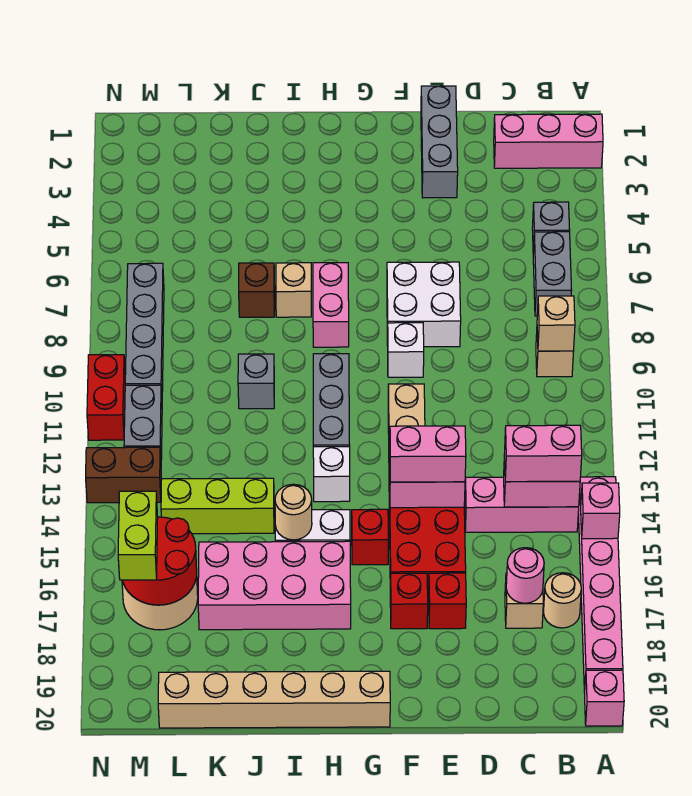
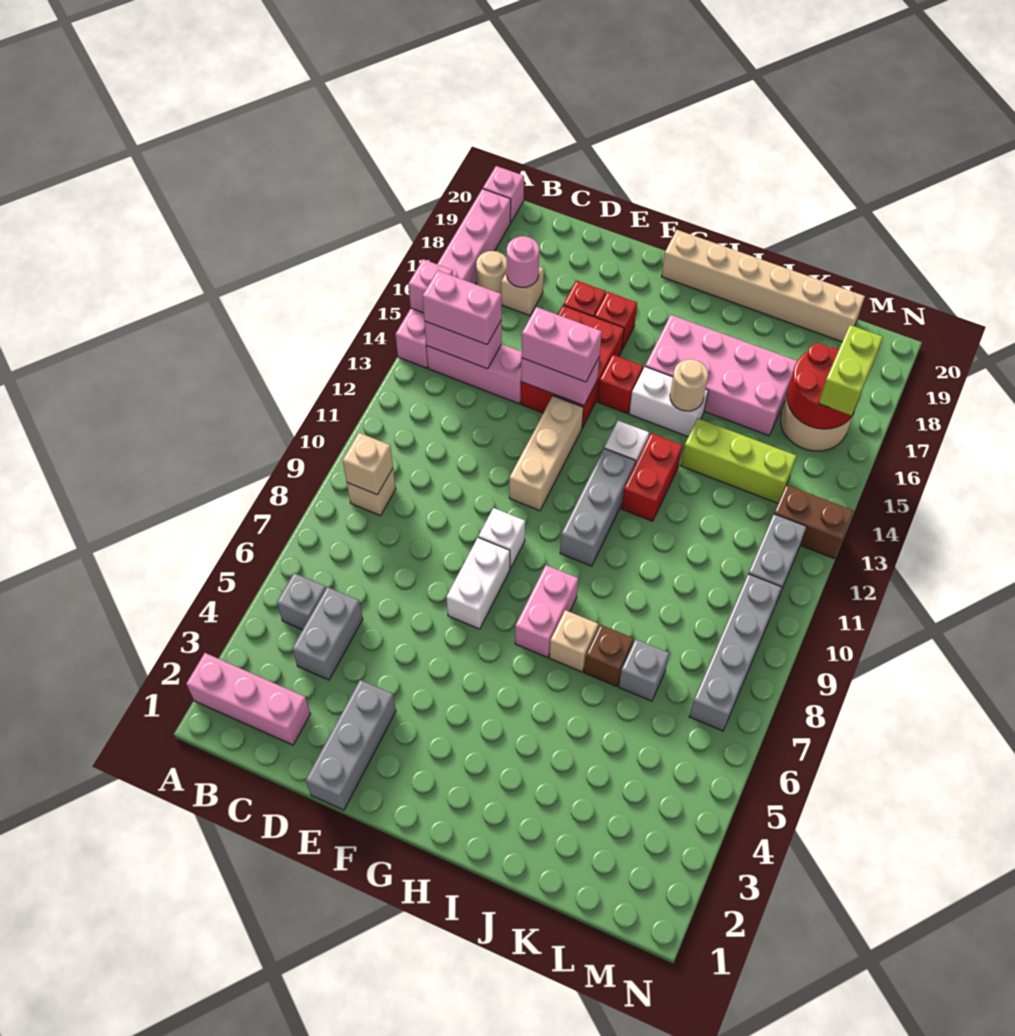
grey 1x2 brick [533,232,572,316] -> grey 1x2 brick moved to [292,587,363,680]
white 2x2 brick [387,262,461,347] -> white 1x2 brick [446,538,510,629]
grey 1x1 brick [238,354,274,409] -> grey 1x1 brick moved to [619,639,669,701]
red 1x2 brick [87,355,125,440] -> red 1x2 brick moved to [621,433,682,521]

